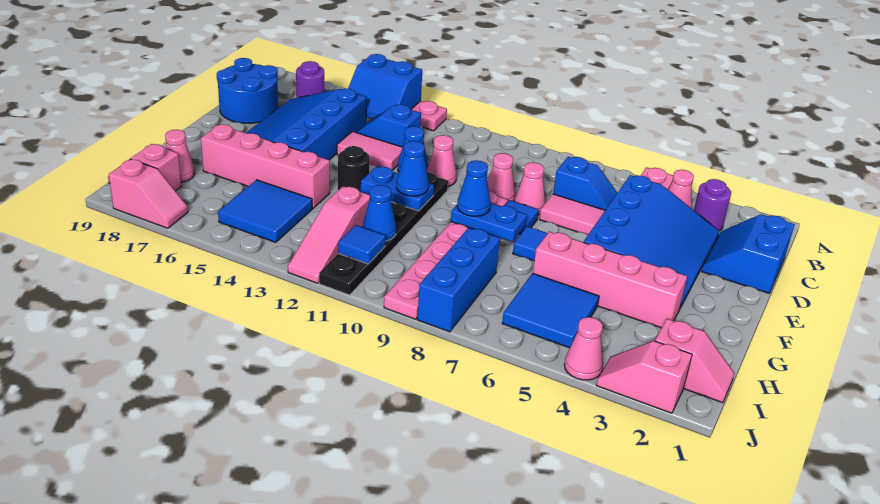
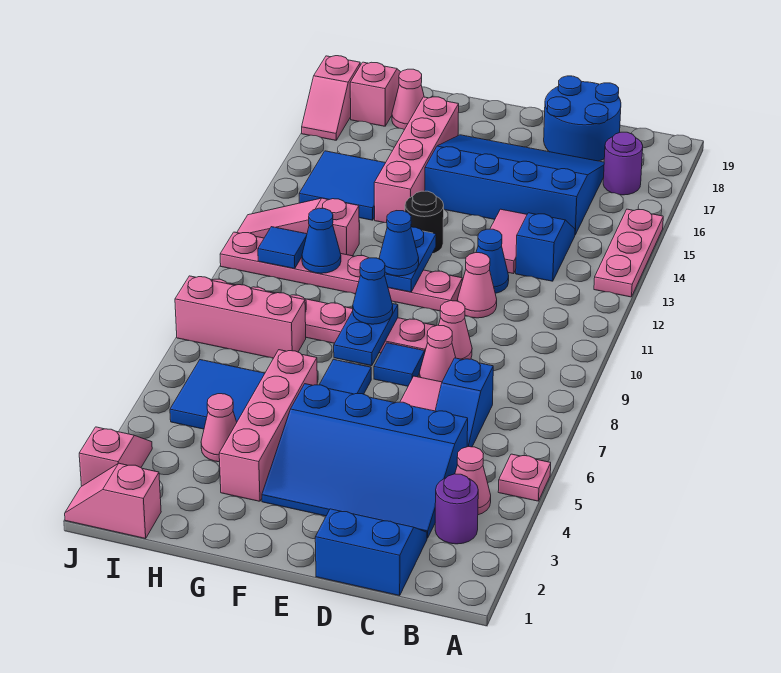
blue 2x2 slope [348,54,422,119] -> none
black 1x6 plate [319,172,448,295] -> pink 1x6 plate [220,232,462,311]
blue 1x3 brick [417,228,500,332] -> pink 1x3 brick [175,276,306,358]
pink 1x2 slope [655,319,734,403] -> pink 1x2 slope turned to [65,463,161,539]
pink 1x1 cone [564,317,603,380] -> pink 1x1 cone moved to [201,394,237,462]

